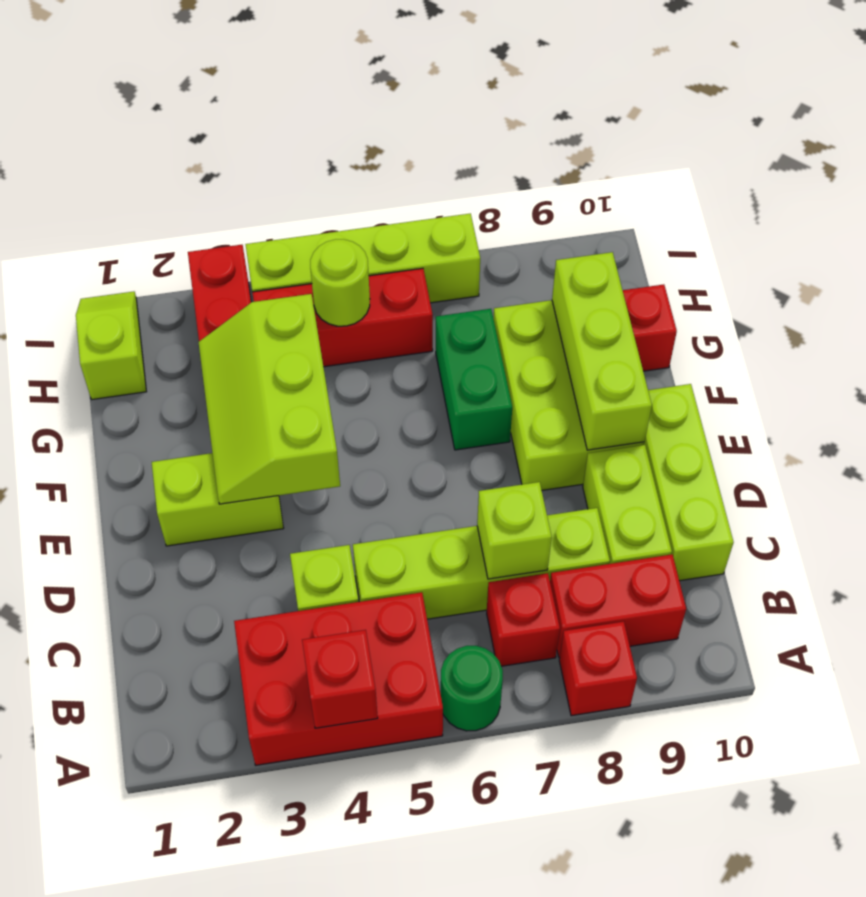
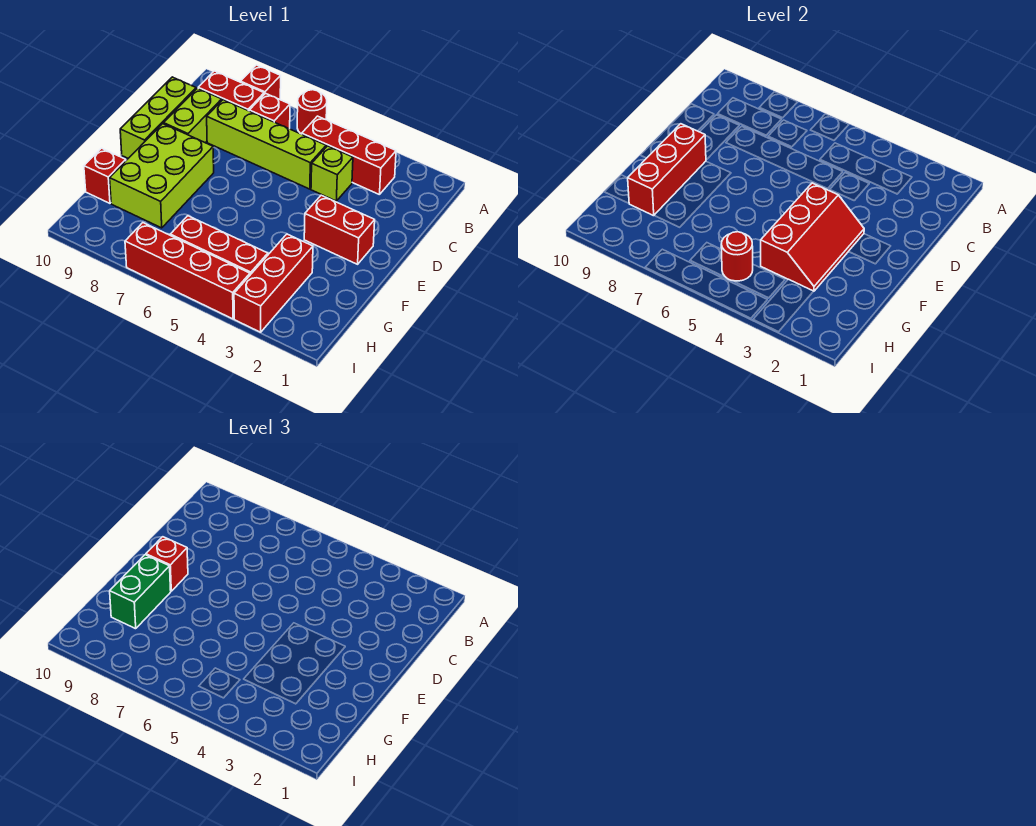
red 2x3 brick [234,592,443,765] -> red 1x3 brick [302,116,396,195]
red 1x1 brick [302,630,378,728] -> red 1x1 brick moved to [146,537,188,591]
green 1x1 round brick [441,646,503,731] -> red 1x1 round brick [297,90,327,134]
lime 1x1 brick [477,482,552,579] -> none
lime 1x2 brick [152,453,284,546] -> red 1x2 brick [304,195,375,264]
lime 2x3 slope [199,294,340,504] -> red 2x3 slope [761,183,864,291]
lime 1x3 brick [552,252,652,450] -> red 1x3 brick [628,124,706,216]
green 1x2 brick [436,309,512,450] -> green 1x2 brick moved to [110,555,171,629]
lime 1x2 slope [76,292,146,400] -> none
lime 1x1 round brick [310,239,370,326] -> red 1x1 round brick [721,232,753,281]
lime 1x4 brick [245,213,480,303] -> red 1x4 brick [125,223,250,319]

